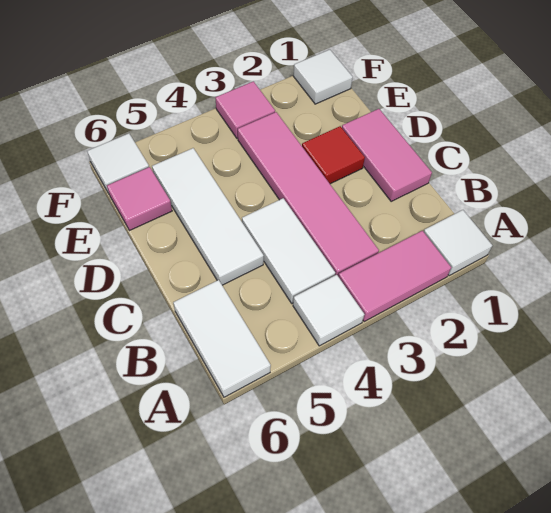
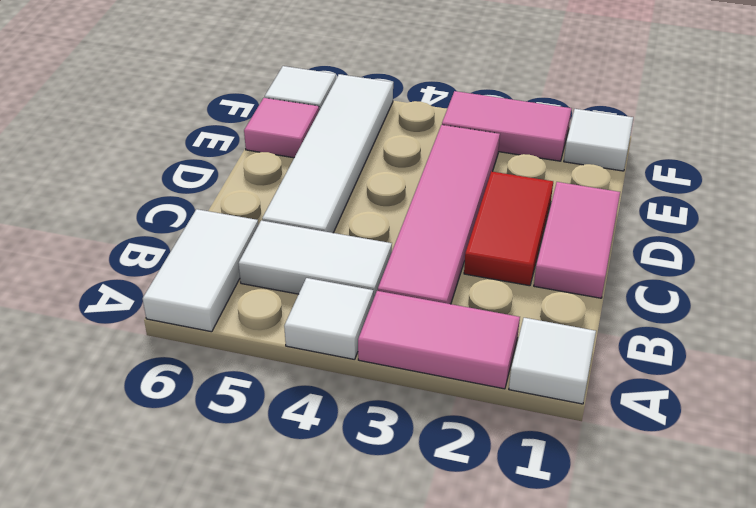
white 1x2 tile [242,198,335,303] -> white 1x2 tile turned to [238,220,392,297]
white 1x3 tile [152,148,264,285] -> white 1x4 tile [262,74,393,233]
red 1x1 tile [302,126,365,184] -> red 1x2 tile [464,171,553,286]
pink 1x1 tile [215,81,275,138] -> pink 1x2 tile [442,91,571,161]

